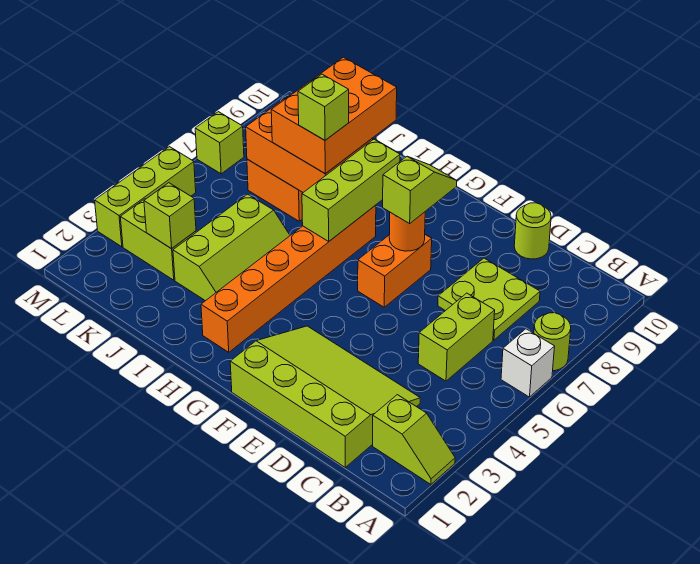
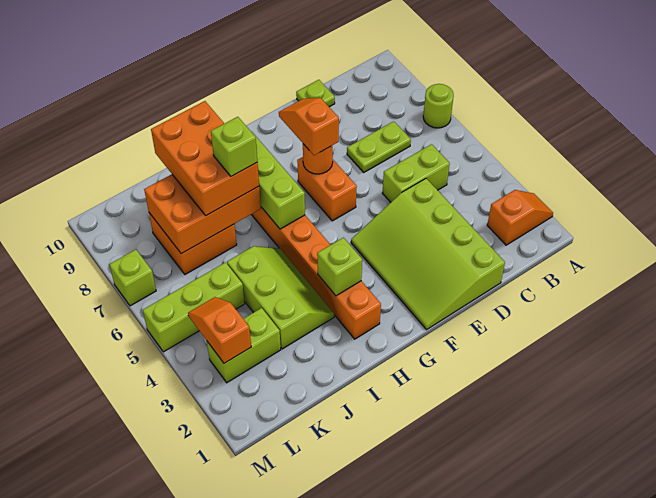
lime 1x2 slope [373,395,455,484] -> orange 1x2 slope [487,190,553,245]
white 1x1 brick [501,329,555,397] -> none
lime 3x4 slope [230,326,420,467] -> lime 3x4 slope turned to [351,179,505,330]
lime 1x2 brick [418,293,495,381] -> lime 1x2 brick turned to [382,144,450,202]
lime 2x2 plate [438,258,540,340] -> lime 1x2 plate [347,121,411,172]
lime 1x1 round brick [514,203,551,259] -> lime 1x1 plate [296,80,335,107]
lime 1x2 slope [383,157,457,223] -> orange 1x2 slope [279,98,339,155]
lime 1x1 brick [144,183,196,249] -> lime 1x1 brick moved to [317,238,362,296]
none -> orange 1x2 slope [188,297,251,363]
lime 1x3 brick [95,147,196,247] -> lime 1x3 brick turned to [143,262,245,352]

